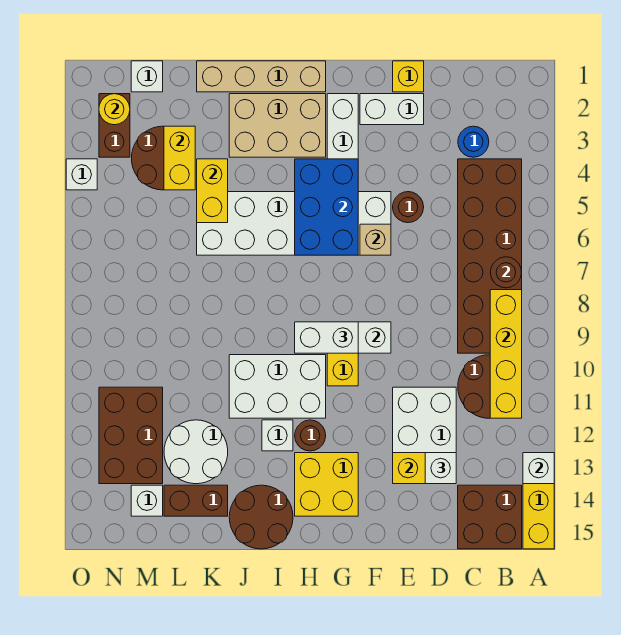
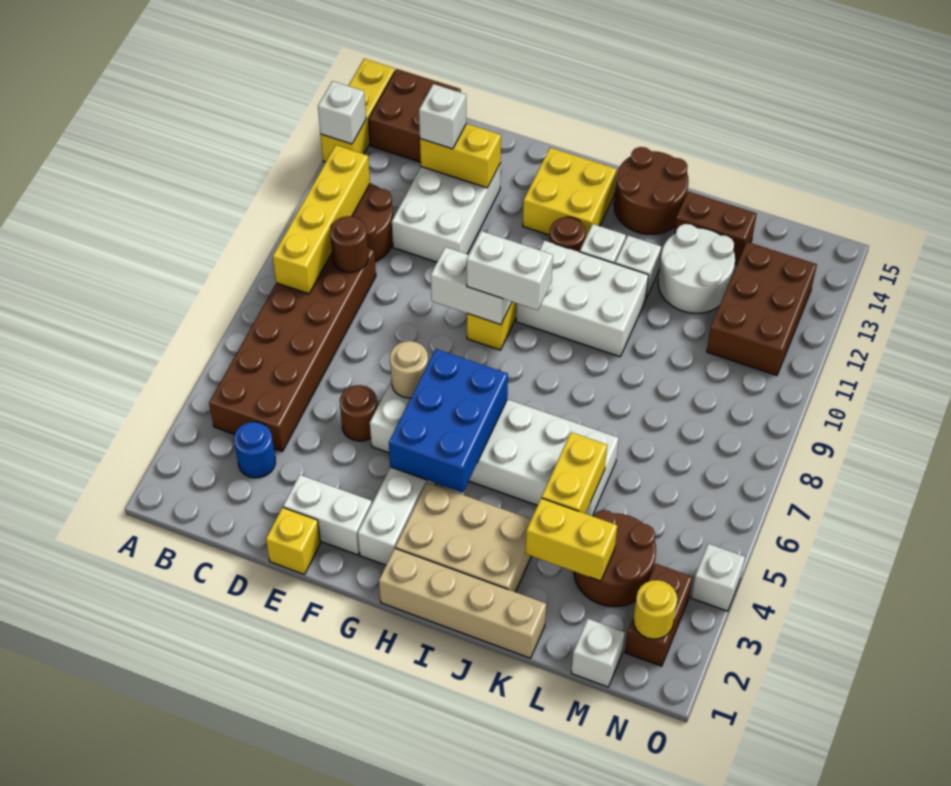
brown 1x1 round brick [491,257,522,288] -> brown 1x1 round brick moved to [330,216,368,272]
tan 1x1 brick [360,224,391,255] -> tan 1x1 round brick [390,341,428,398]
yellow 1x2 brick [164,126,195,190] -> yellow 1x2 brick turned to [525,498,617,581]
white 1x1 brick [131,485,163,516] -> white 1x1 brick moved to [615,236,661,298]

